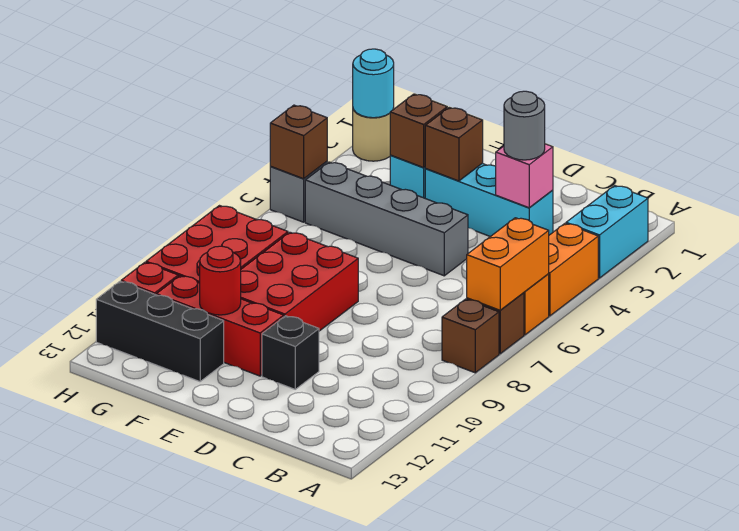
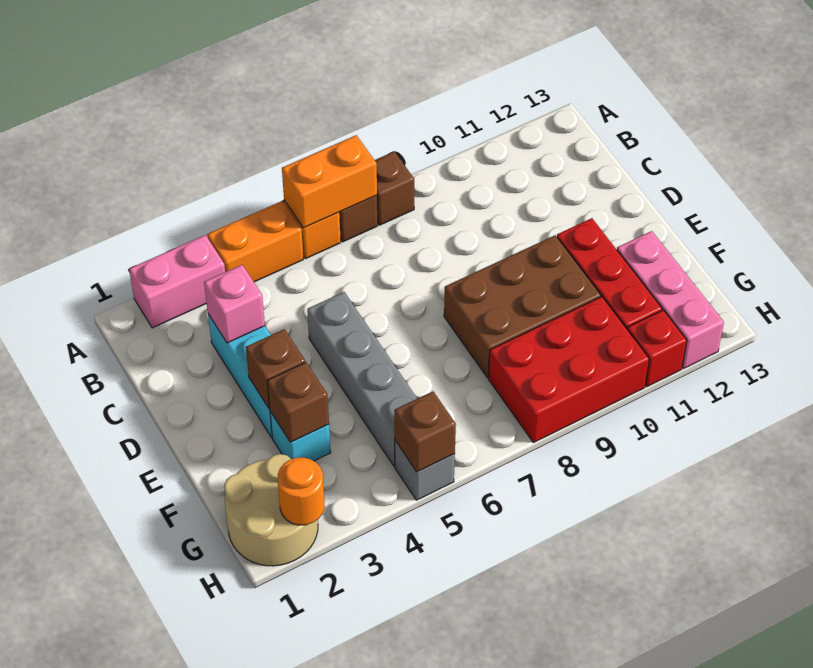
cyan 1x2 brick [566,185,648,278] -> pink 1x2 brick [129,235,225,328]
grey 1x1 round brick [504,91,545,160] -> none
black 1x1 brick [262,316,319,389] -> none
red 2x3 brick [241,232,358,331] -> brown 2x3 brick [444,235,601,378]
red 1x1 round brick [200,246,241,315] -> none
black 1x3 brick [96,281,224,382] -> pink 1x3 brick [617,231,724,369]
tan 1x1 round brick [353,108,394,161] -> tan 2x2 round brick [224,454,318,566]
cyan 1x1 round brick [353,49,394,118] -> orange 1x1 round brick [278,457,325,525]

